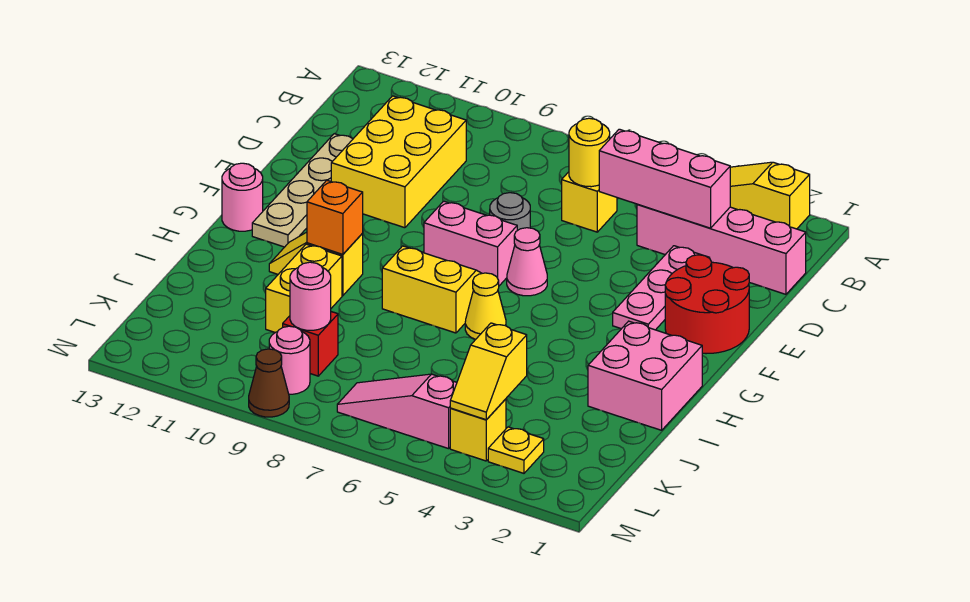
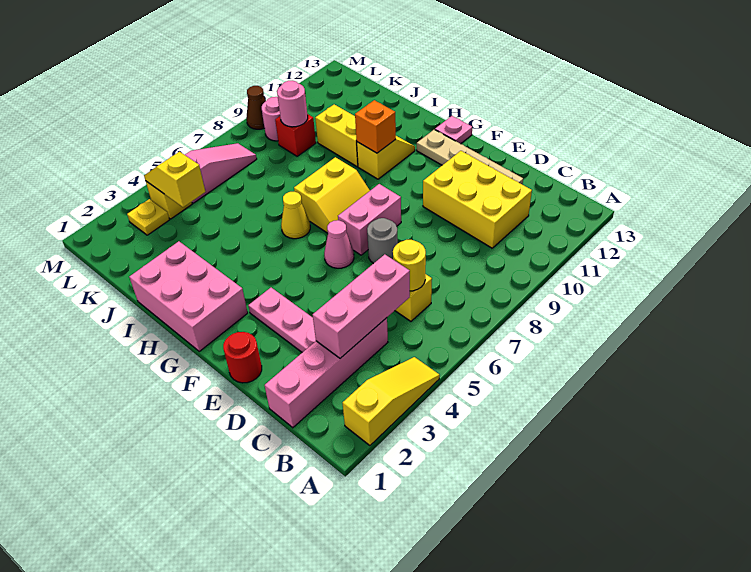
red 2x2 round brick [665,255,749,354] -> red 1x1 round brick [223,332,262,383]
pink 1x1 round brick [222,163,263,231] -> pink 1x1 plate [435,116,472,144]
pink 2x2 brick [588,321,702,430] -> pink 2x3 brick [129,241,248,351]

